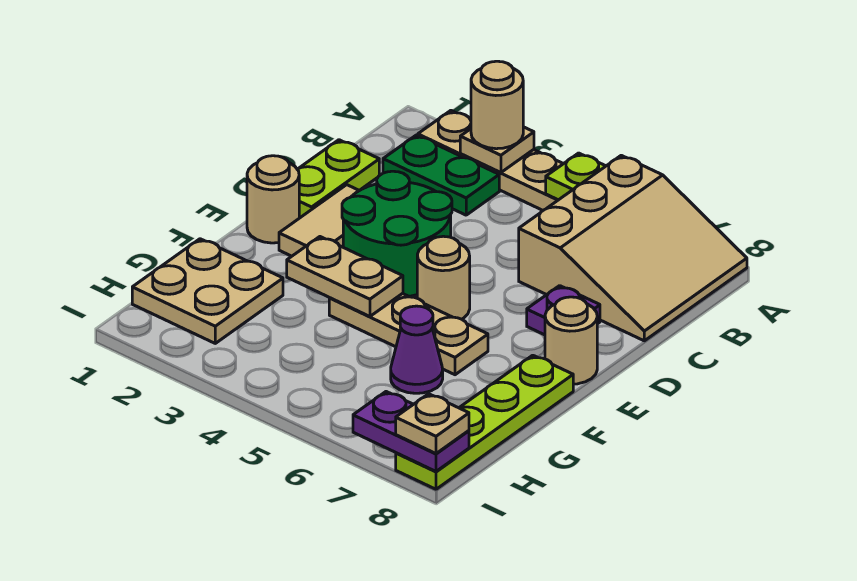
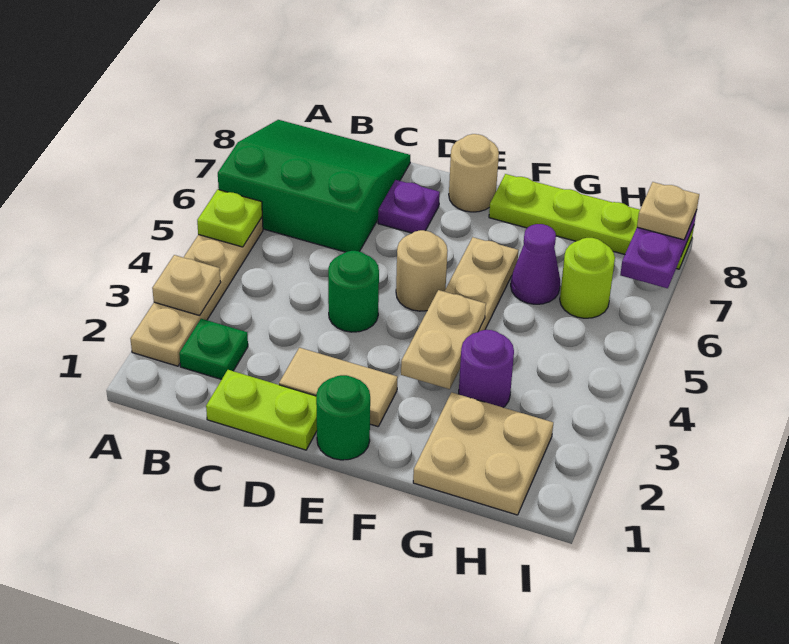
tan 1x1 round brick [471,61,523,149] -> none
tan 3x3 slope [519,155,747,341] -> green 3x3 slope [218,120,410,252]
green 1x2 plate [383,135,499,215] -> green 1x1 plate [179,319,248,379]
green 2x2 round brick [342,171,452,296] -> green 1x1 round brick [328,251,379,332]
tan 1x1 round brick [247,156,299,243] -> green 1x1 round brick [316,375,370,460]
none -> purple 1x1 round brick [459,330,514,407]
none -> lime 1x1 round brick [560,238,615,318]

